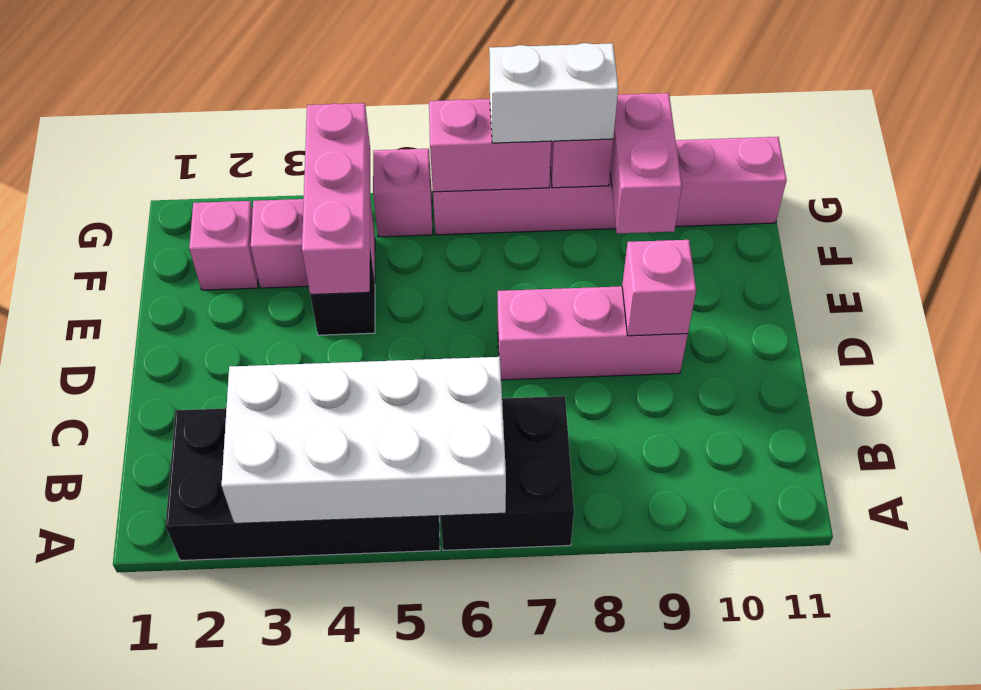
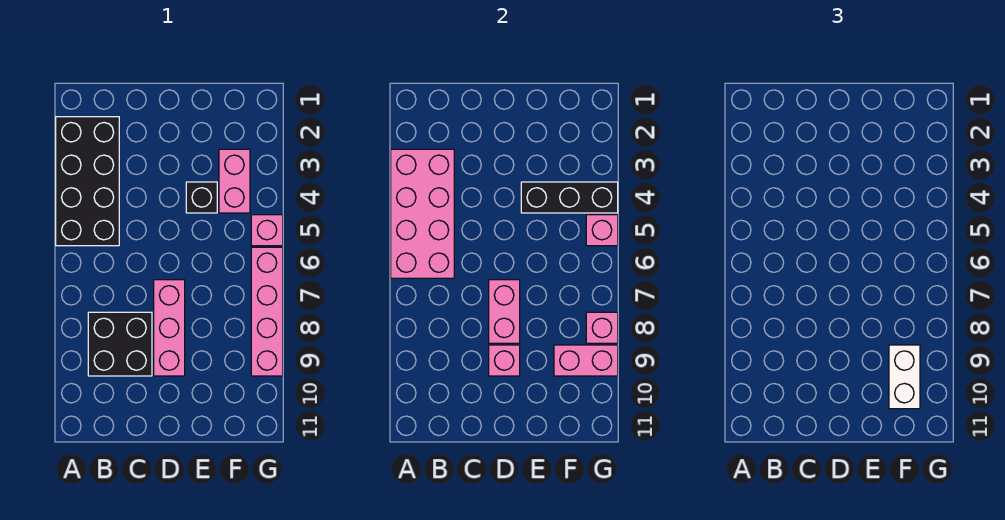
white 2x4 brick [222,357,506,523] -> pink 2x4 brick [391,149,454,278]
black 2x2 brick [441,396,574,550] -> black 2x2 brick moved to [88,312,152,376]
pink 1x3 brick [302,103,370,294] -> black 1x3 brick [521,182,618,213]
pink 1x1 brick [189,201,258,290] -> pink 1x1 brick moved to [586,215,618,246]
pink 1x6 brick [433,137,787,235] -> pink 1x4 brick [251,247,283,376]
pink 1x2 brick [429,99,551,192] -> pink 1x2 brick moved to [489,280,520,343]
white 1x2 brick [489,43,618,143] -> white 1x2 brick moved to [889,345,920,409]

